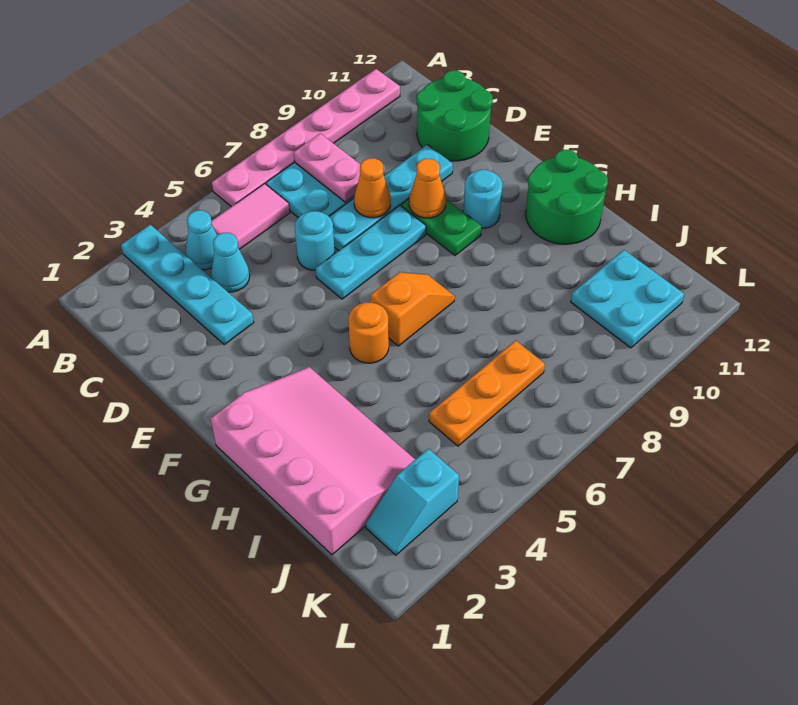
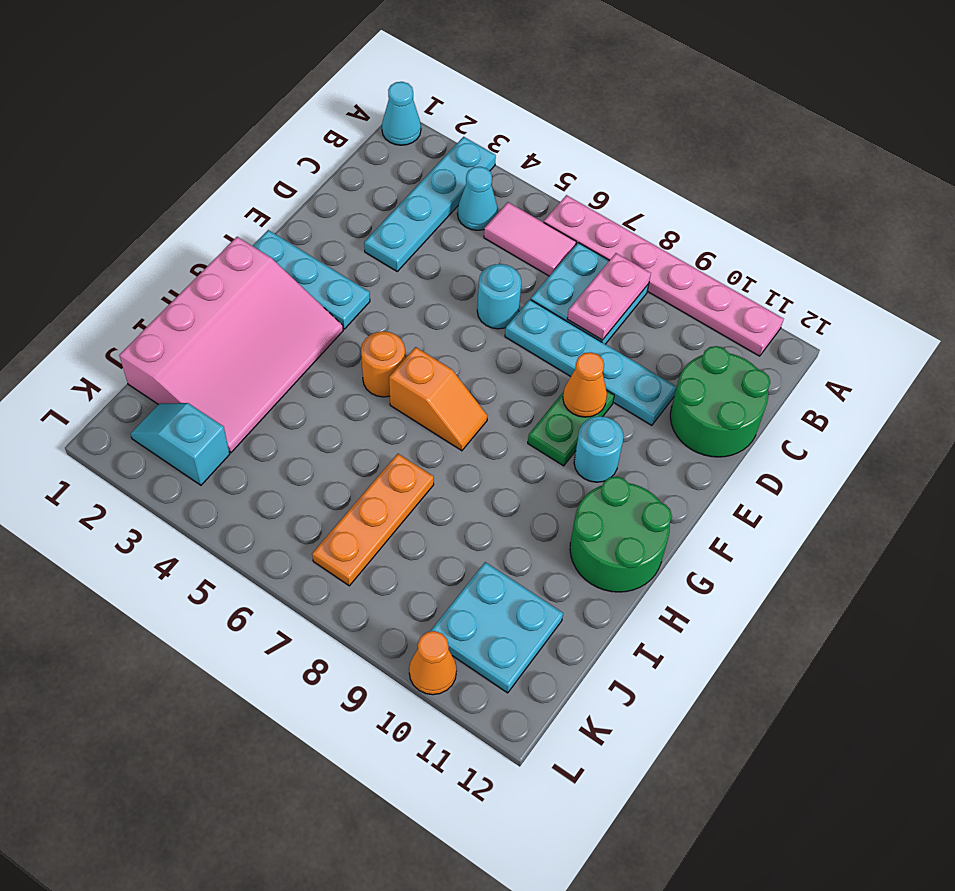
cyan 1x1 cone [211,233,250,292] -> cyan 1x1 cone moved to [382,82,421,145]
orange 1x1 cone [354,158,391,218] -> orange 1x1 cone moved to [409,631,457,695]
cyan 1x3 plate [316,205,426,299] -> cyan 1x3 plate moved to [253,230,370,329]
orange 1x3 plate [429,340,545,446] -> orange 1x3 plate turned to [312,454,434,586]

